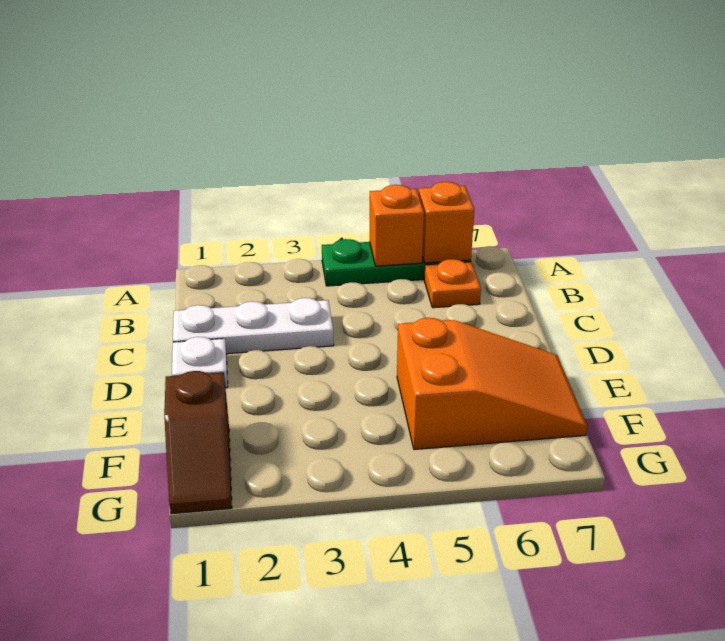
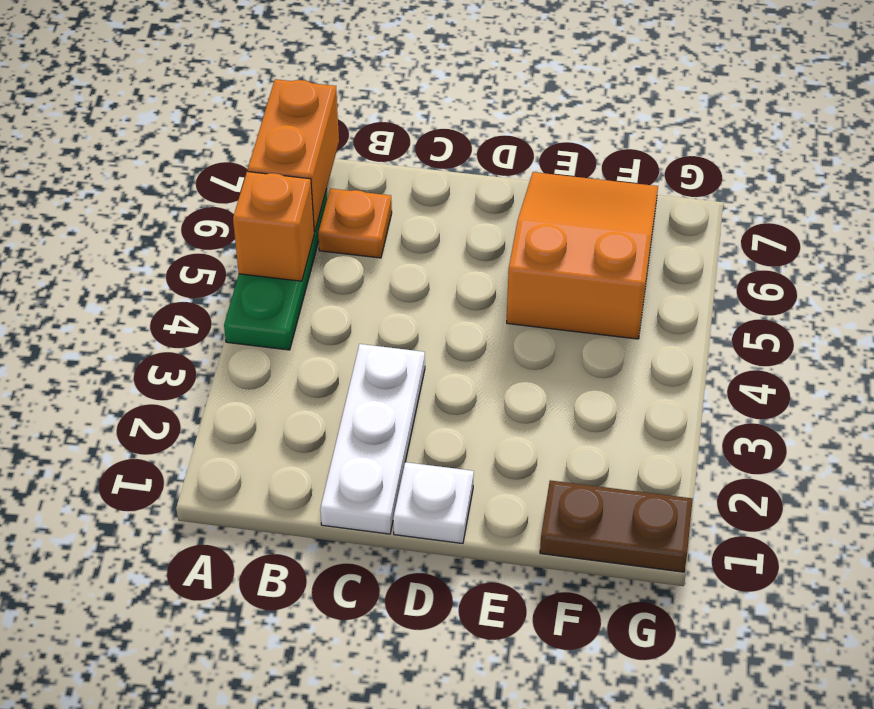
orange 1x1 brick [419,182,474,263] -> orange 1x2 brick [248,79,339,232]
brown 1x2 slope [164,371,232,514] -> brown 1x2 plate [540,480,693,572]

